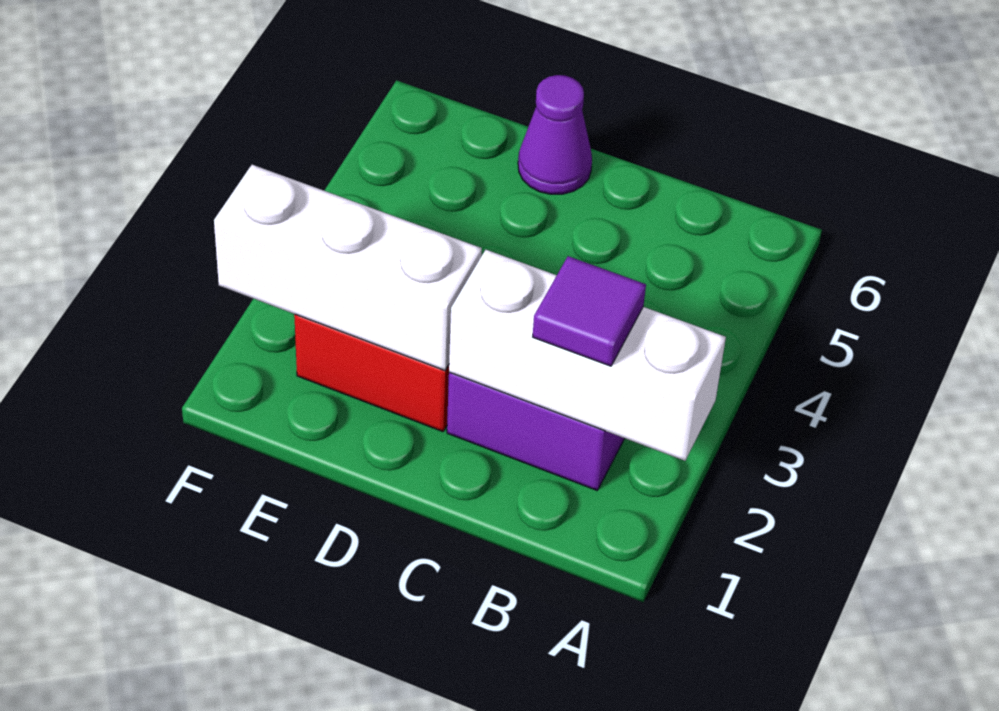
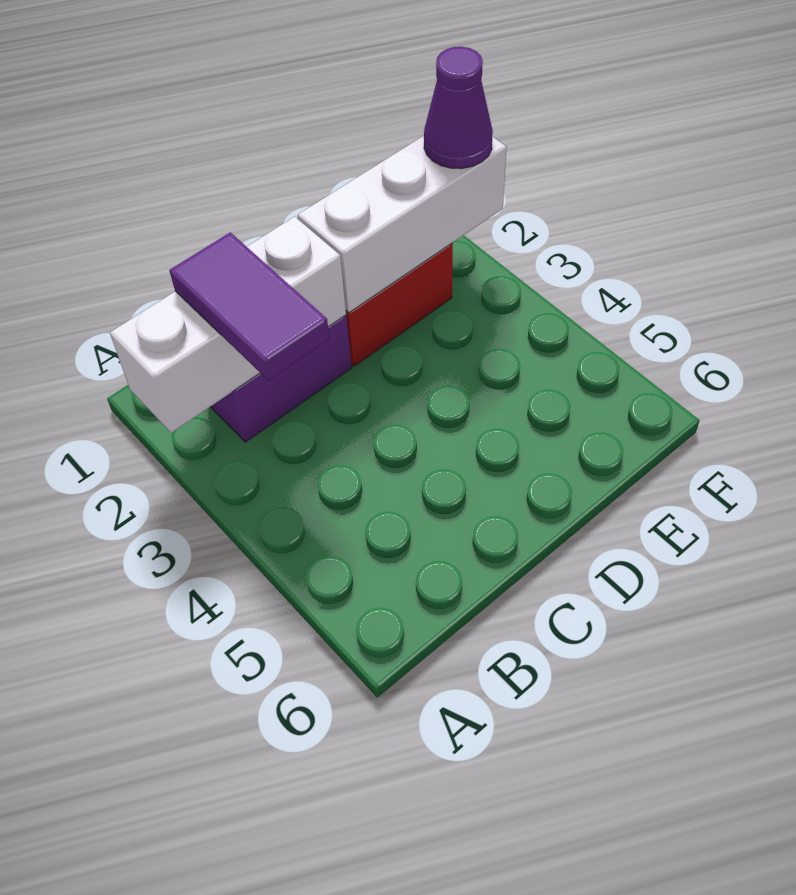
purple 1x1 tile [533,256,646,366] -> purple 1x2 tile [169,232,329,381]
purple 1x1 cone [518,75,592,194] -> purple 1x1 cone moved to [424,47,493,169]

